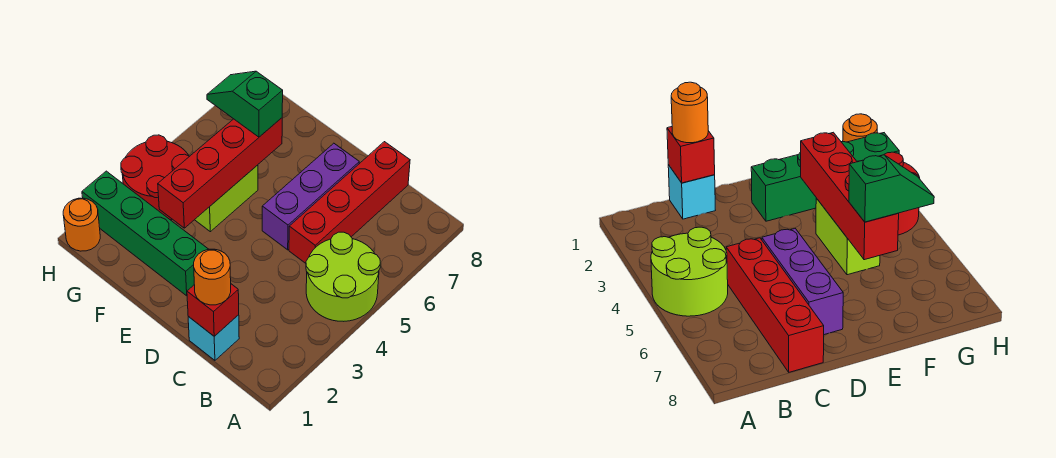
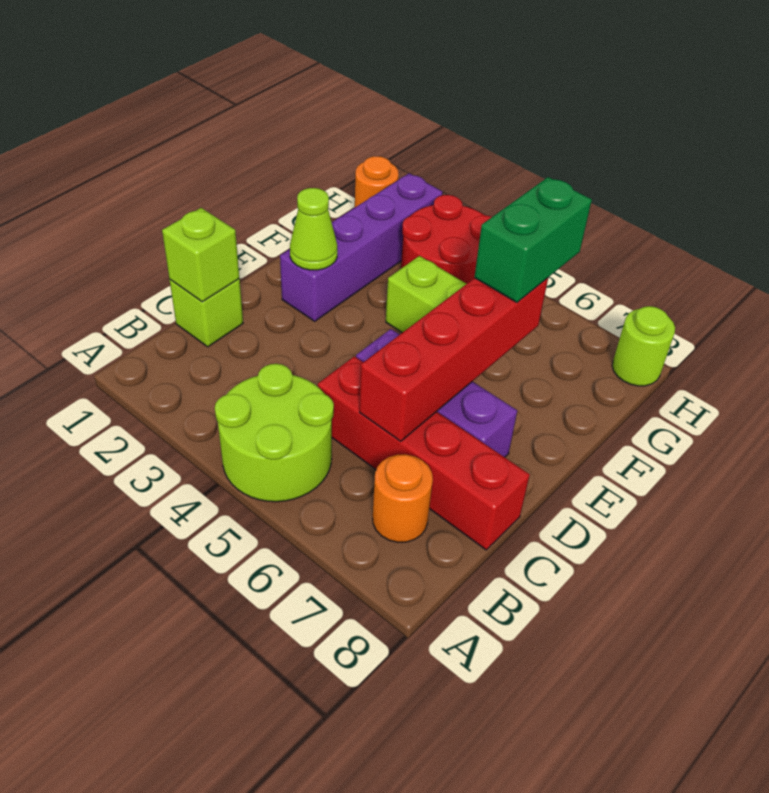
cyan 1x1 brick [188,315,239,360] -> lime 1x1 brick [170,279,243,347]
red 1x1 brick [187,284,239,336] -> lime 1x1 brick [162,208,239,302]
orange 1x1 round brick [194,249,231,305] -> orange 1x1 round brick moved to [373,454,433,542]
green 1x4 brick [82,171,208,296] -> purple 1x4 brick [280,173,442,321]
none -> lime 1x1 cone [290,188,337,270]
red 1x4 brick [158,118,282,228] -> red 1x4 brick turned to [359,278,548,441]
green 1x2 slope [207,71,283,137] -> green 1x2 brick [474,177,592,303]
none -> lime 1x1 round brick [612,306,675,386]

